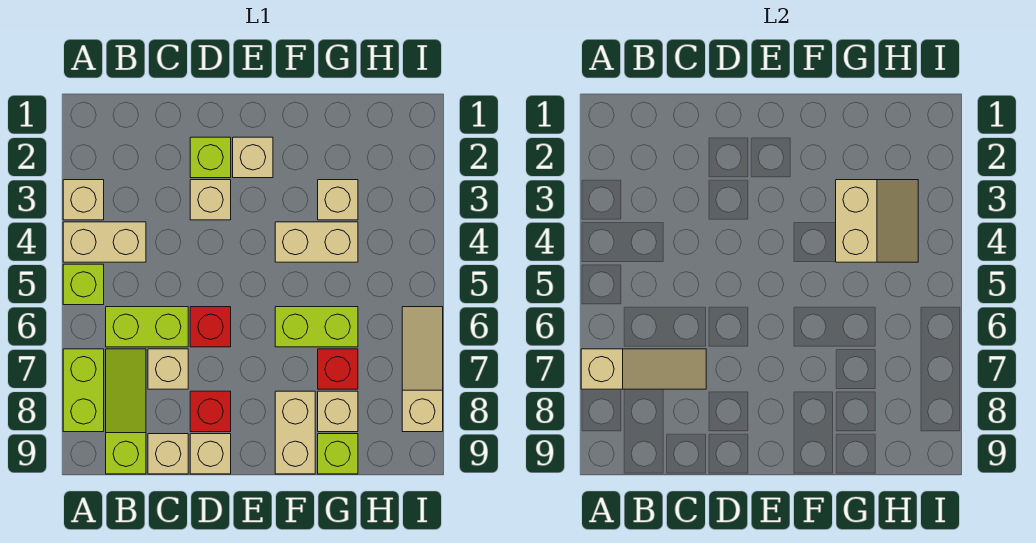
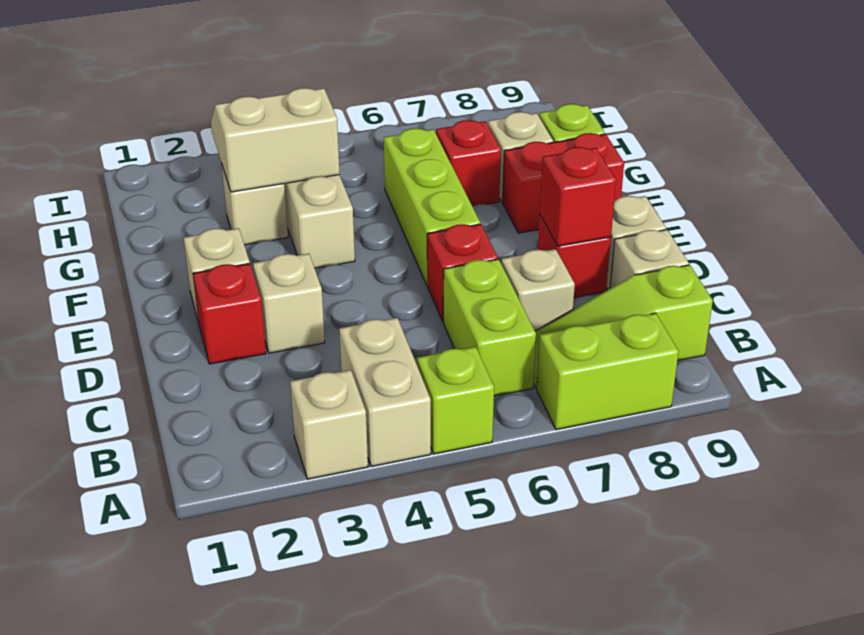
tan 1x3 slope [581,349,706,389] -> none
lime 1x1 brick [190,137,231,178] -> red 1x1 brick [193,264,266,364]
none -> red 1x1 brick [540,147,616,246]
lime 1x2 brick [275,307,358,347] -> lime 1x3 brick [384,128,480,286]
tan 1x2 brick [275,391,315,474] -> red 1x2 brick [503,133,624,233]
tan 1x3 slope [402,307,443,432] -> none

